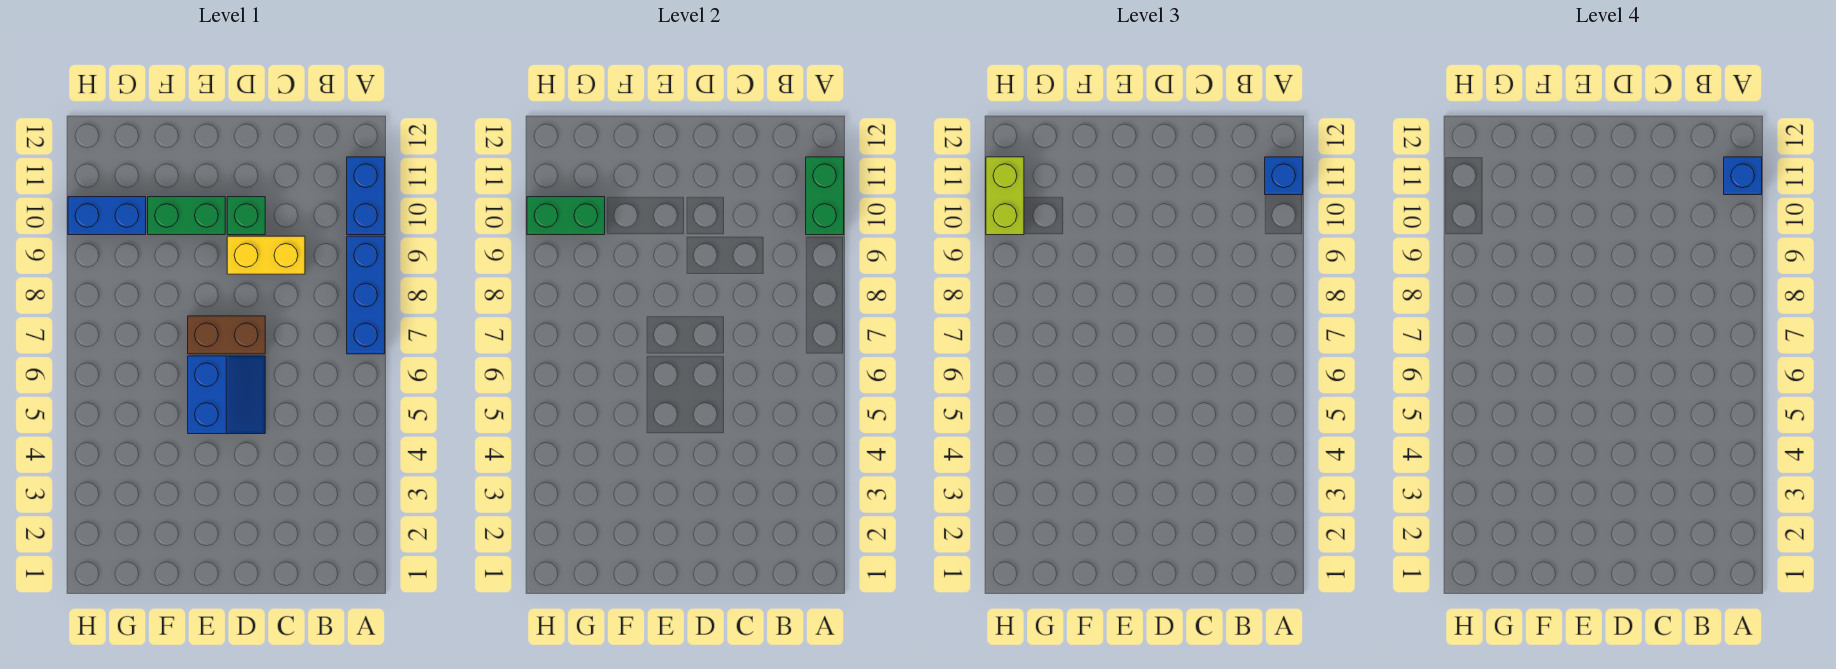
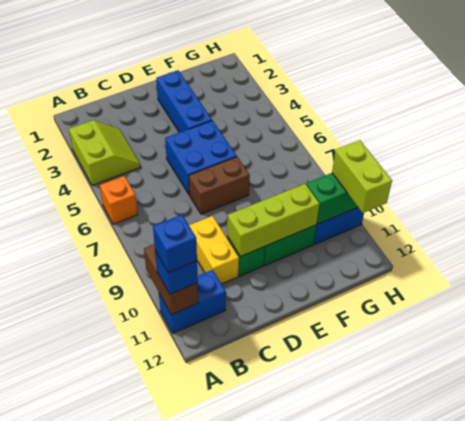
none -> lime 2x2 slope [69,120,141,185]
none -> orange 1x1 brick [100,176,138,224]
blue 1x3 brick [347,236,385,354] -> blue 1x3 brick moved to [156,70,212,133]
blue 1x2 brick [347,157,385,235] -> blue 1x2 brick turned to [159,270,226,333]
green 1x2 brick [806,157,844,235] -> brown 1x2 brick [144,244,198,315]
yellow 1x2 brick [227,236,305,274] -> yellow 1x2 brick turned to [189,216,239,284]
blue 2x2 slope [188,356,265,434] -> blue 2x2 brick [165,121,237,194]
none -> lime 1x3 brick [227,184,320,256]

